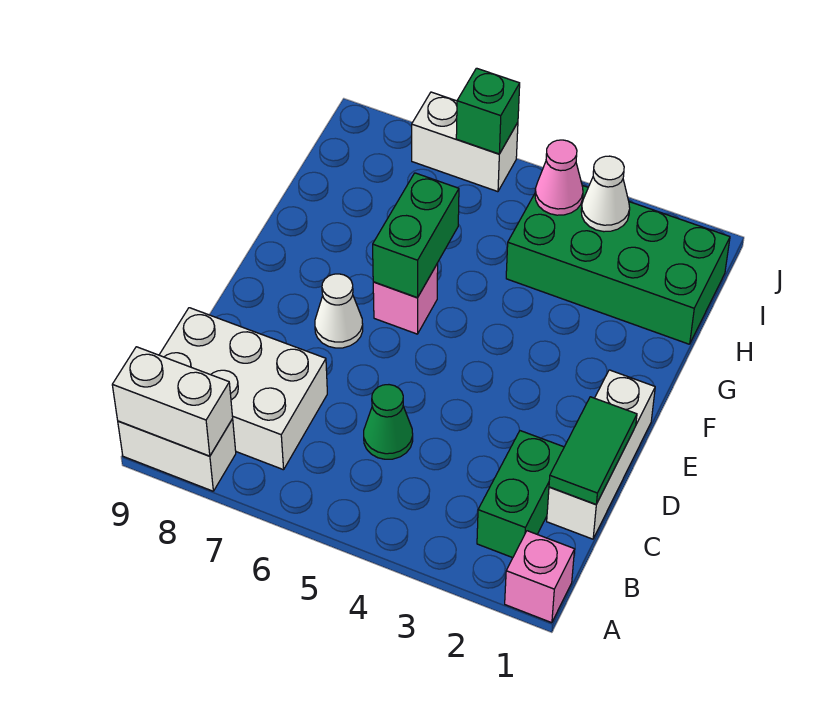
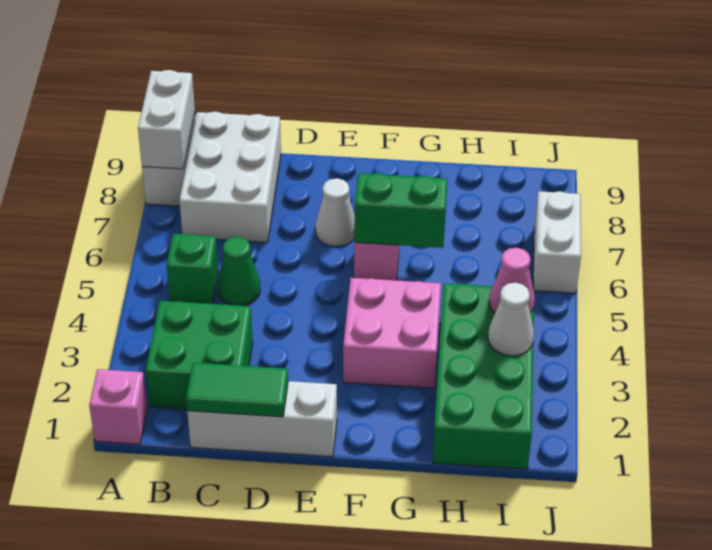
green 1x2 brick [477,431,564,558] -> green 2x2 brick [146,301,253,409]
none -> pink 2x2 brick [343,278,441,388]
green 1x1 brick [456,68,520,154] -> green 1x1 brick moved to [167,234,218,304]

